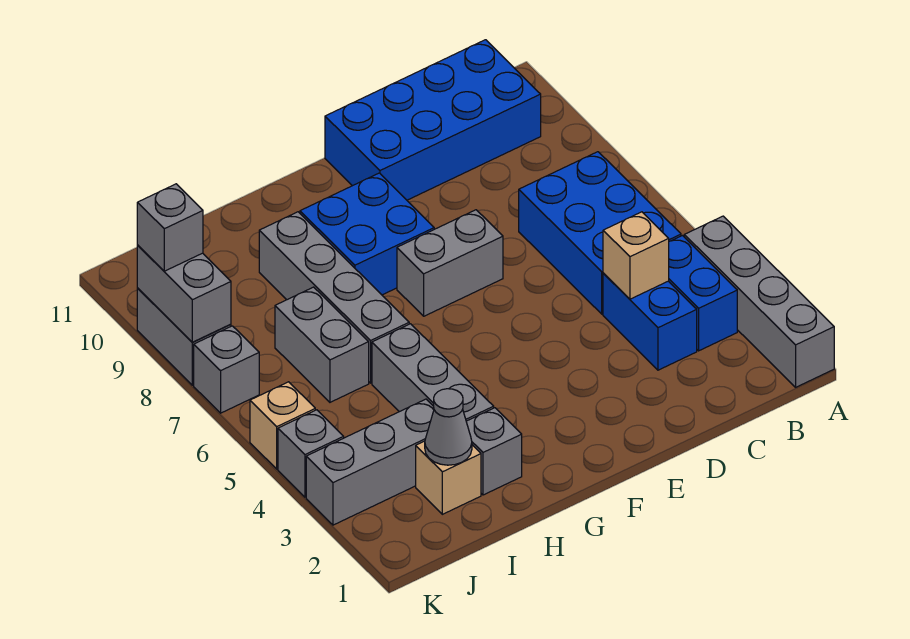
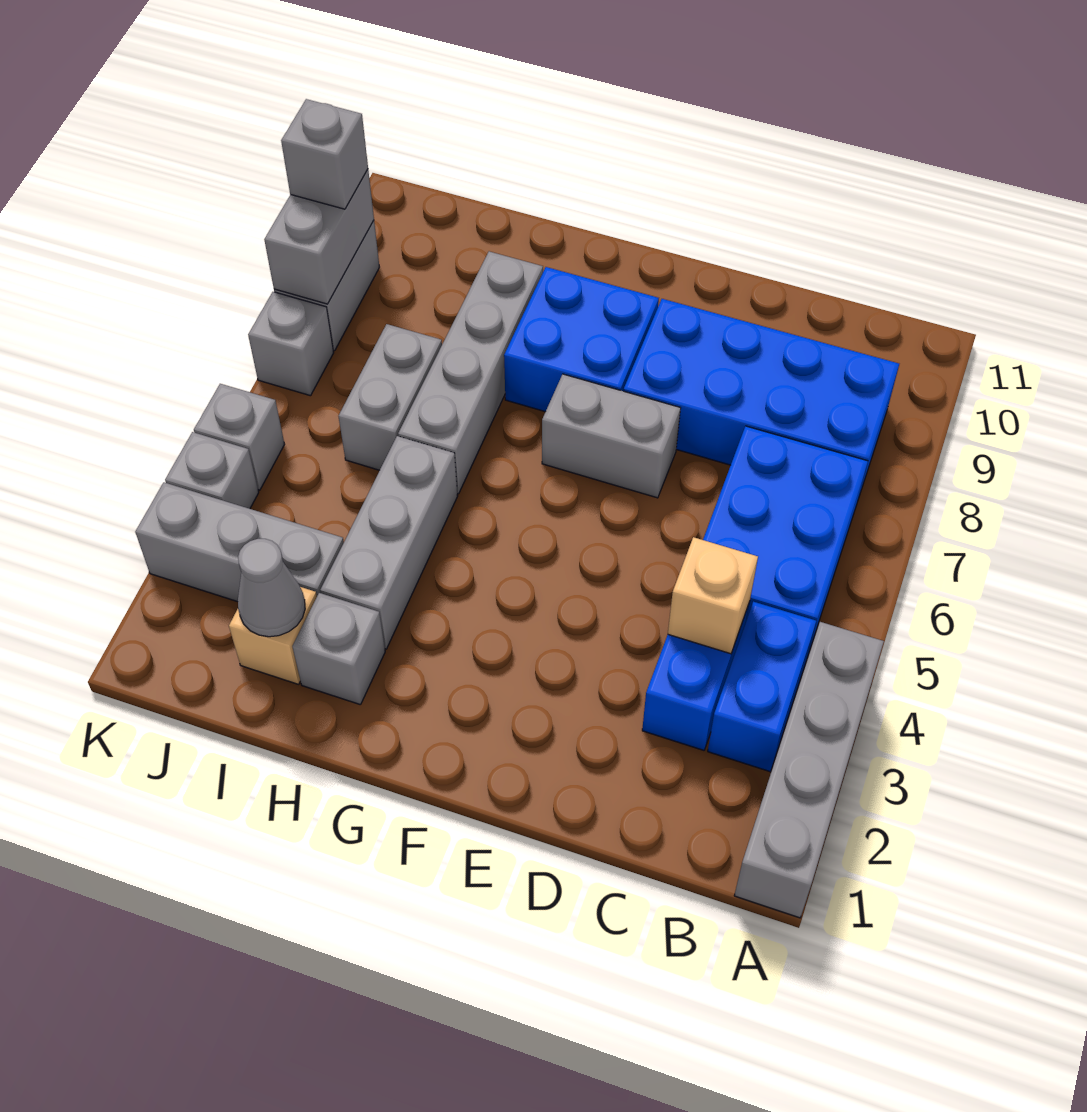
blue 2x4 brick [325,40,541,200] -> blue 2x4 brick moved to [624,299,899,496]
tan 1x1 brick [250,382,315,469] -> grey 1x1 brick [194,384,285,490]

